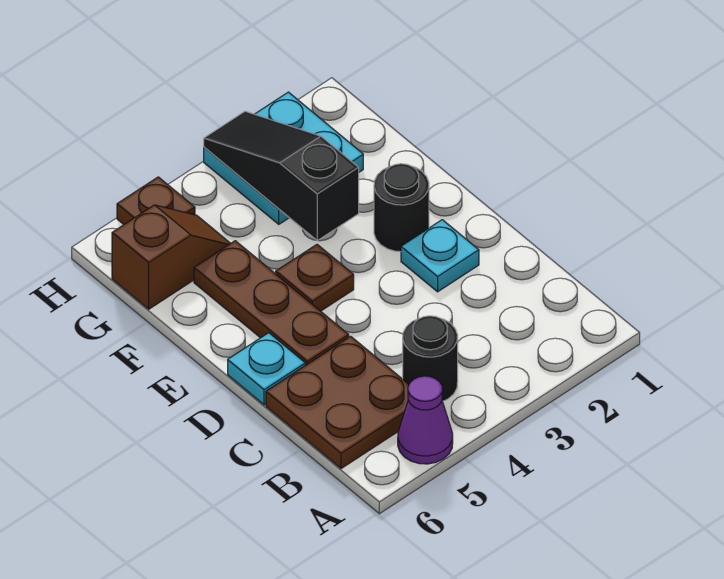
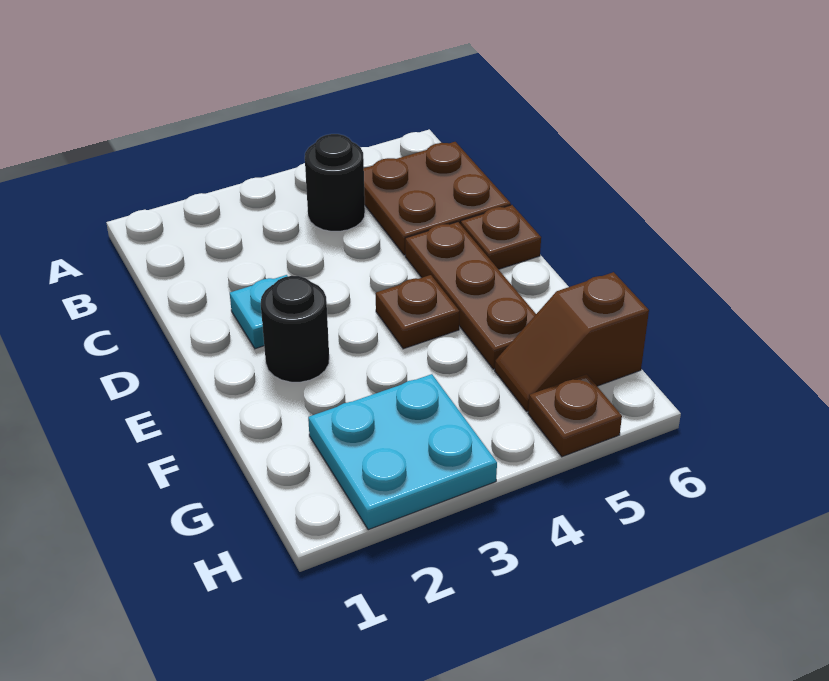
purple 1x1 cone [398,376,453,464] -> none
cyan 1x1 plate [228,333,305,405] -> brown 1x1 plate [461,205,541,269]
black 1x3 slope [204,111,359,240] -> none

